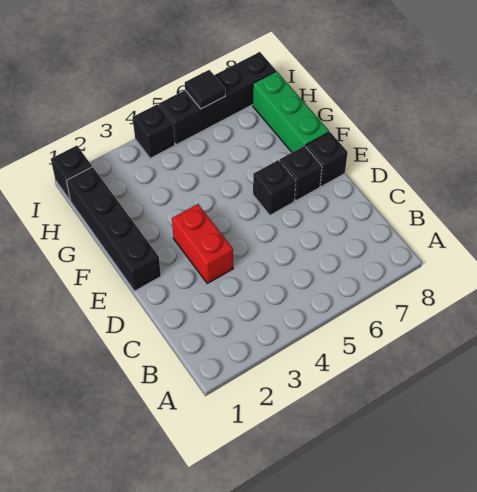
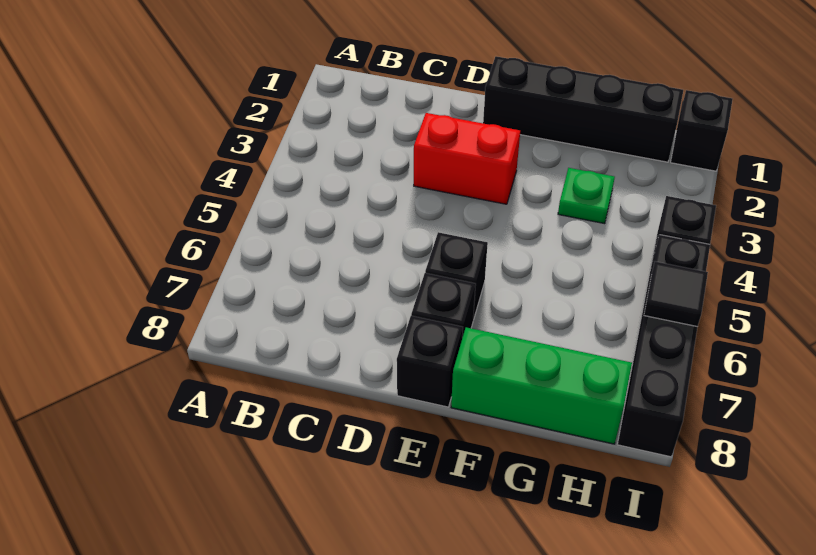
none -> green 1x1 plate [558,168,615,224]

